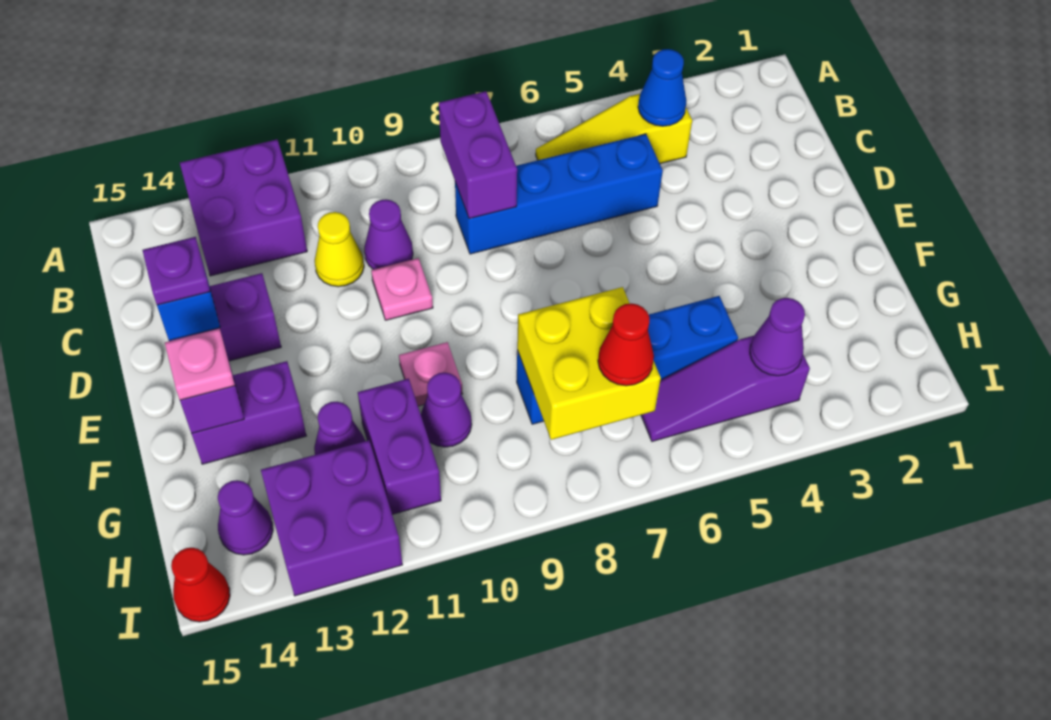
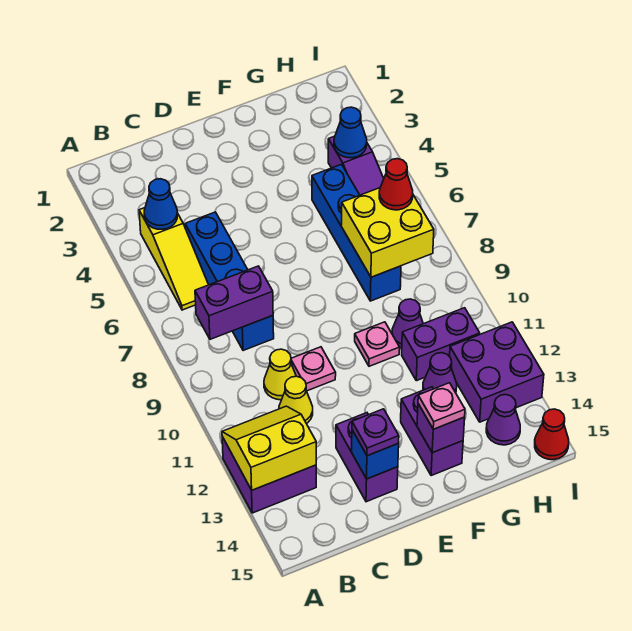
none -> yellow 2x2 slope [222,406,316,490]
purple 1x1 cone [364,199,413,269] -> yellow 1x1 cone [264,349,296,400]
purple 1x1 cone [750,298,805,376] -> blue 1x1 cone [334,107,367,158]

